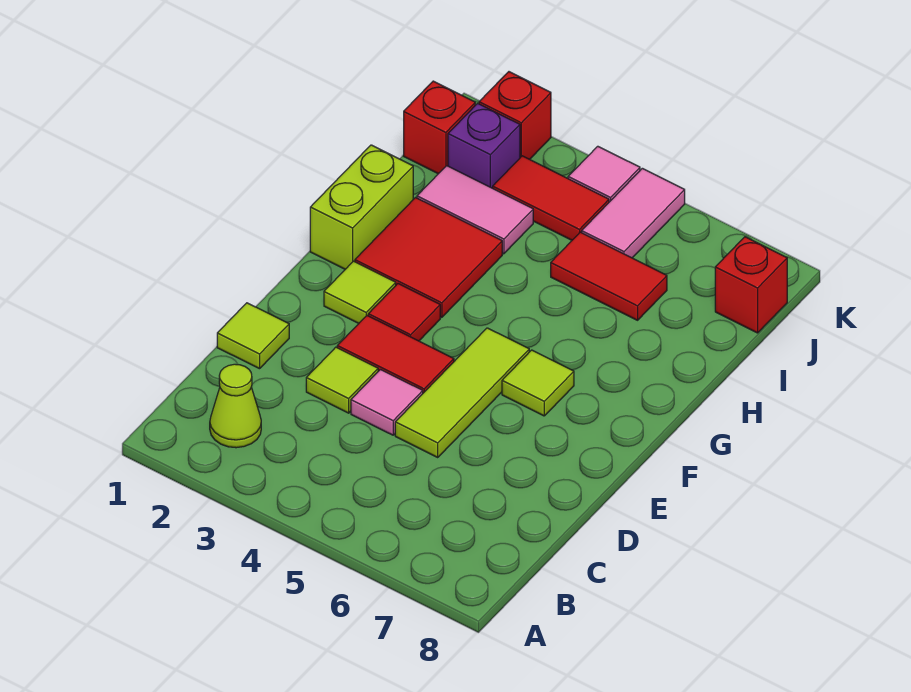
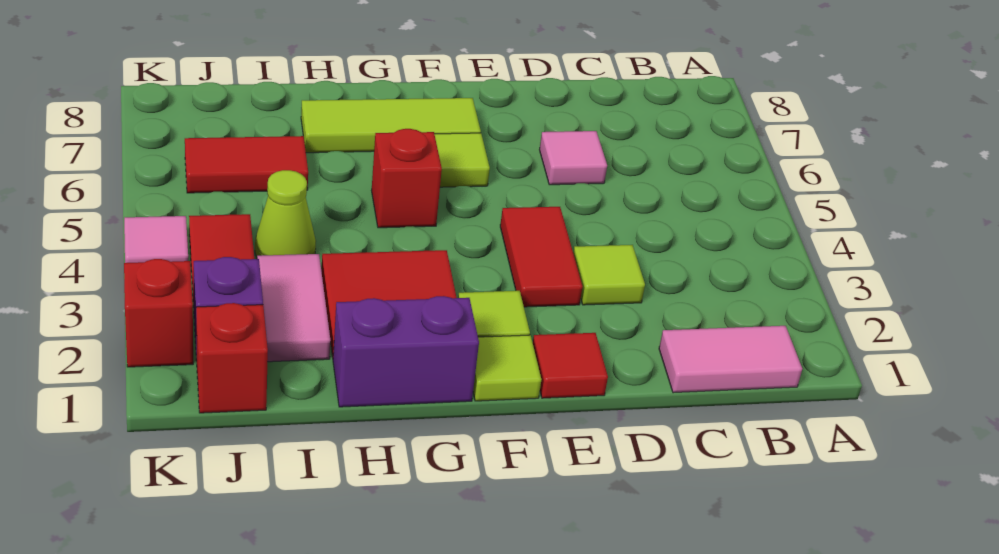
lime 1x1 cone [210,364,261,448] -> lime 1x1 cone moved to [255,170,316,257]
lime 1x1 tile [217,303,289,369] -> lime 1x1 tile moved to [473,335,541,401]
pink 1x1 tile [351,370,423,435] -> pink 1x1 tile moved to [540,131,607,185]
lime 1x3 tile [395,328,529,457] -> lime 1x3 tile moved to [301,98,481,153]
red 1x1 tile [368,284,440,341] -> red 1x1 tile moved to [533,333,608,398]
lime 1x2 brick [310,145,413,269] -> purple 1x2 brick [333,296,479,407]
red 1x2 tile [551,232,667,320] -> red 1x2 tile turned to [185,136,308,193]
pink 1x2 tile [582,168,685,258] -> pink 1x2 tile moved to [659,326,802,393]
red 1x1 brick [715,237,787,333] -> red 1x1 brick moved to [372,129,442,228]

